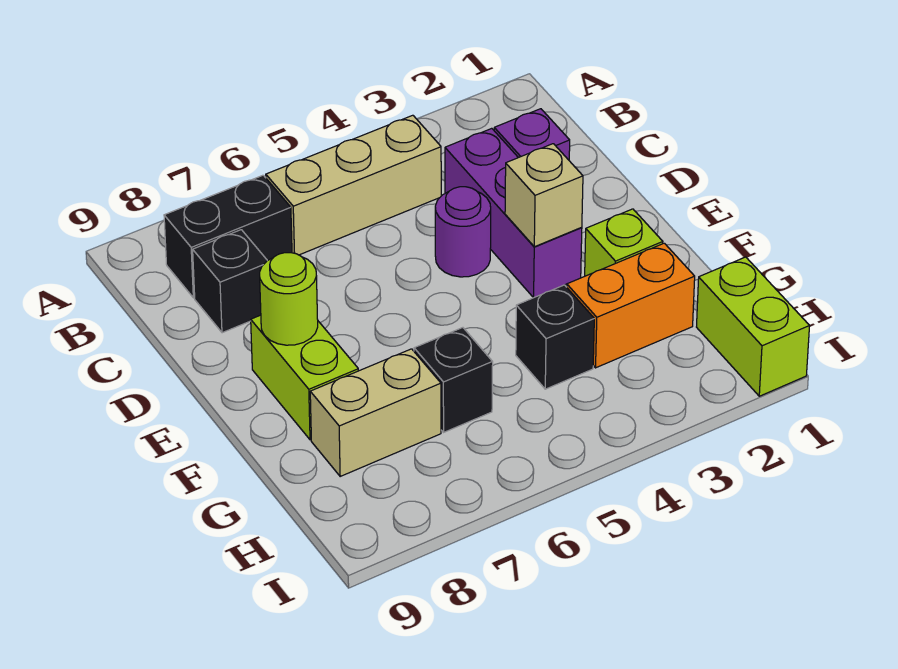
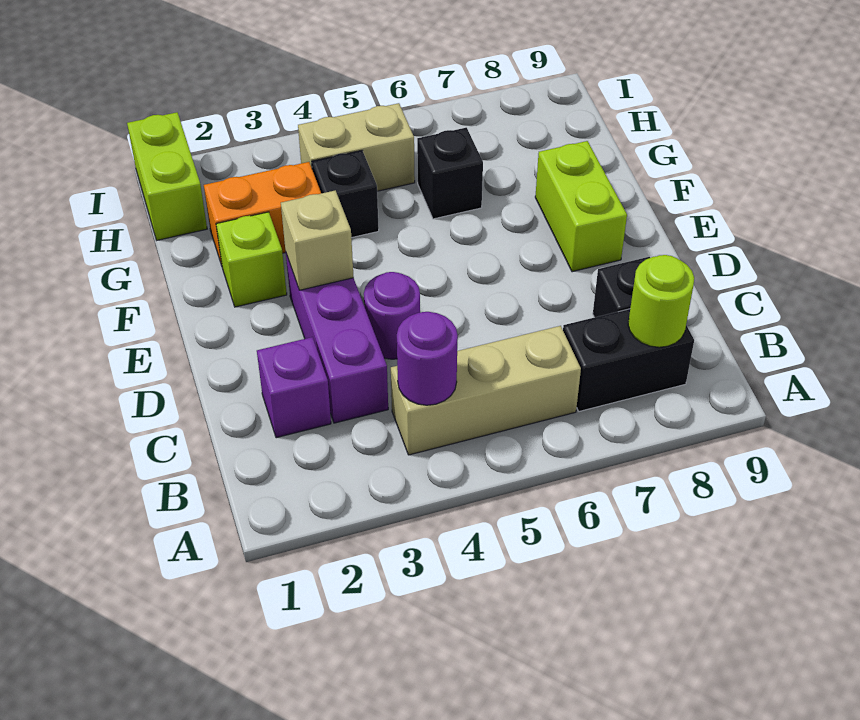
none -> purple 1x1 round brick [397,312,458,405]
lime 1x1 round brick [260,253,318,345] -> lime 1x1 round brick moved to [628,255,694,347]
tan 1x2 brick [310,349,441,476] -> tan 1x2 brick moved to [298,103,415,191]

